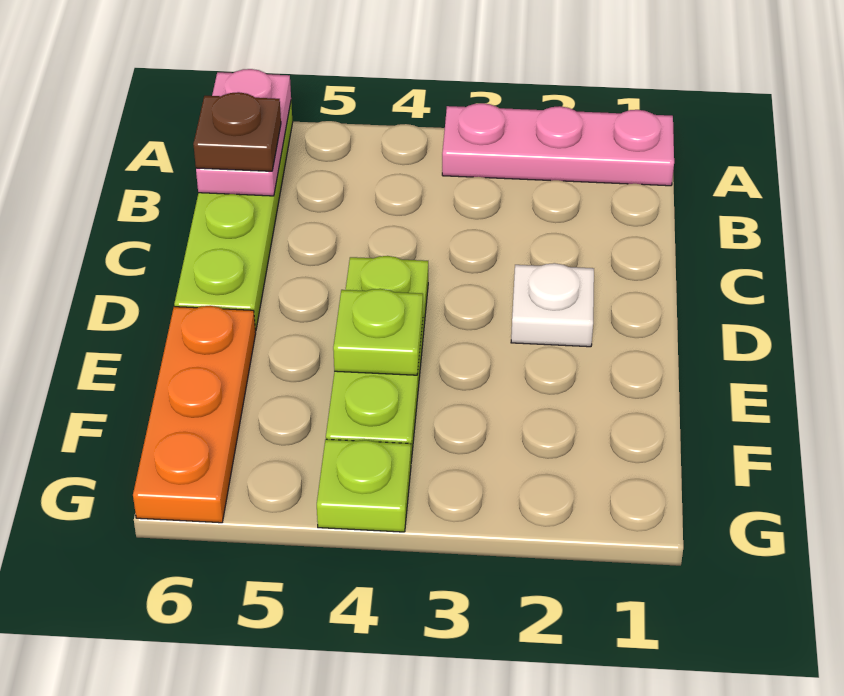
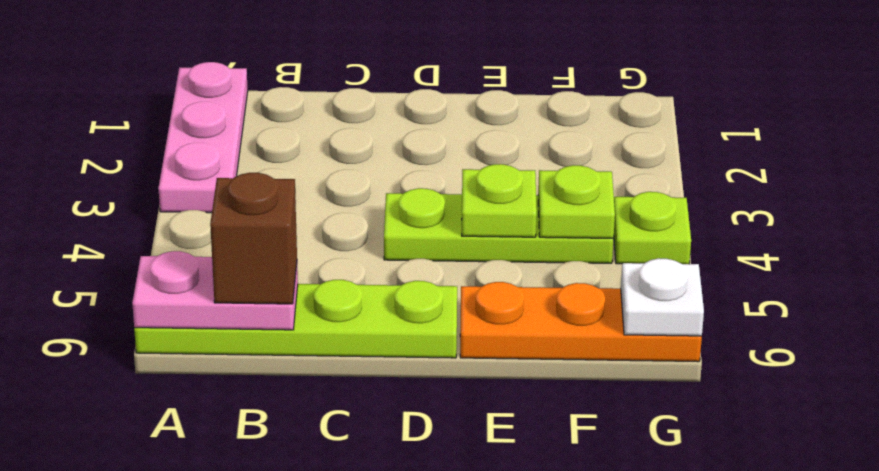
brown 1x1 plate [193,92,281,171] -> brown 1x1 brick [210,173,297,304]
white 1x1 plate [511,263,594,347] -> white 1x1 plate moved to [621,258,704,336]
none -> lime 1x1 plate [538,165,615,238]

